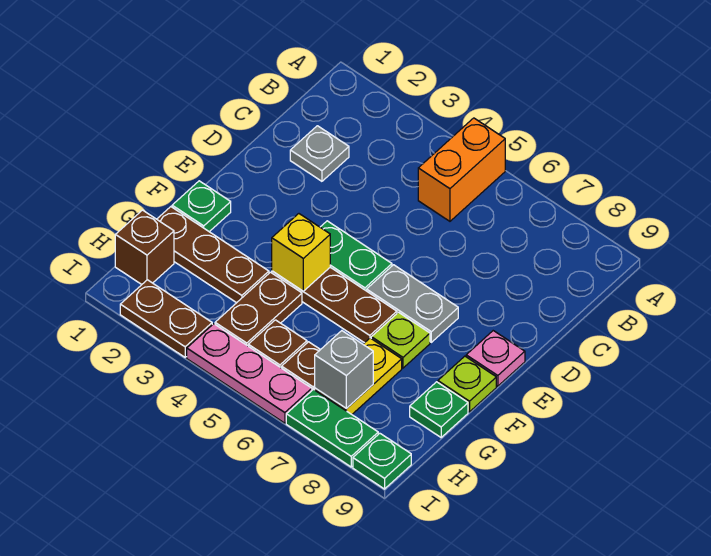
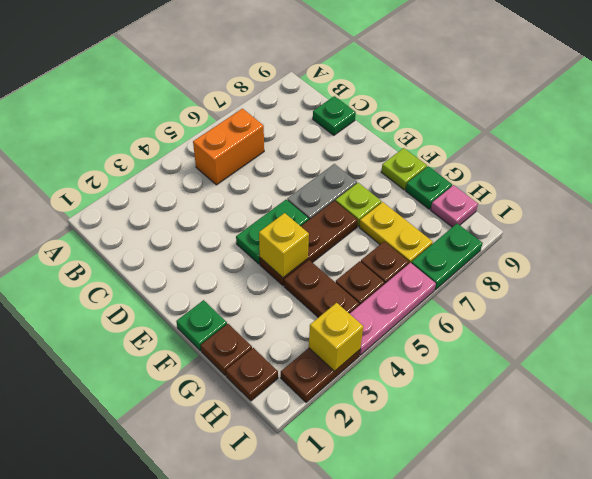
orange 1x2 brick [418,118,505,221] -> orange 1x2 brick turned to [193,109,264,185]
grey 1x1 plate [290,126,349,181] -> none
pink 1x1 plate [466,331,525,386] -> pink 1x1 plate moved to [431,185,478,227]
brown 1x3 plate [157,207,269,303] -> brown 1x1 plate [201,324,252,375]
brown 1x1 brick [115,210,174,284] -> brown 1x1 plate [226,348,278,401]
grey 1x1 brick [315,331,373,409] -> none
none -> yellow 1x1 brick [309,303,363,371]
green 1x1 plate [353,433,411,489] -> green 1x1 plate moved to [313,96,356,135]

